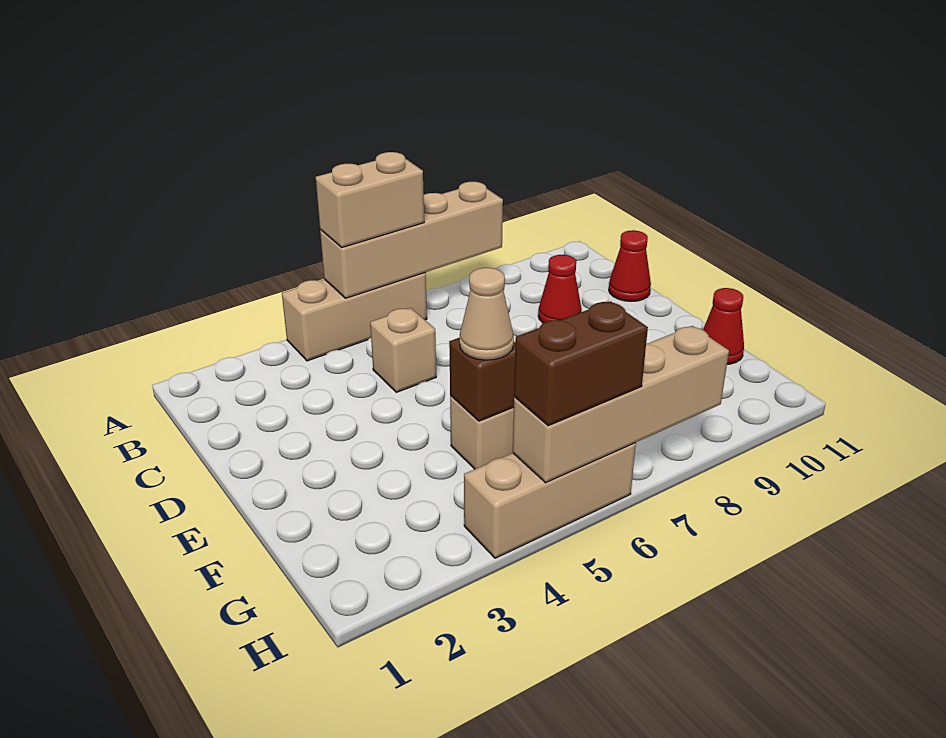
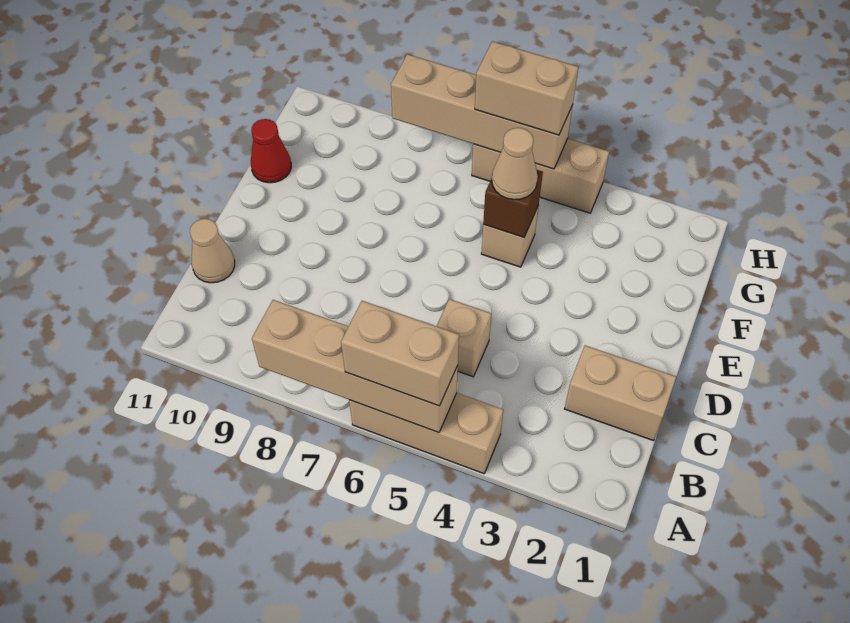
none -> tan 1x2 brick [565,345,676,441]
red 1x1 cone [538,255,582,323] -> none
red 1x1 cone [609,230,651,301] -> tan 1x1 cone [190,219,235,283]
brown 1x2 brick [514,301,648,426] -> tan 1x2 brick [475,41,578,135]

